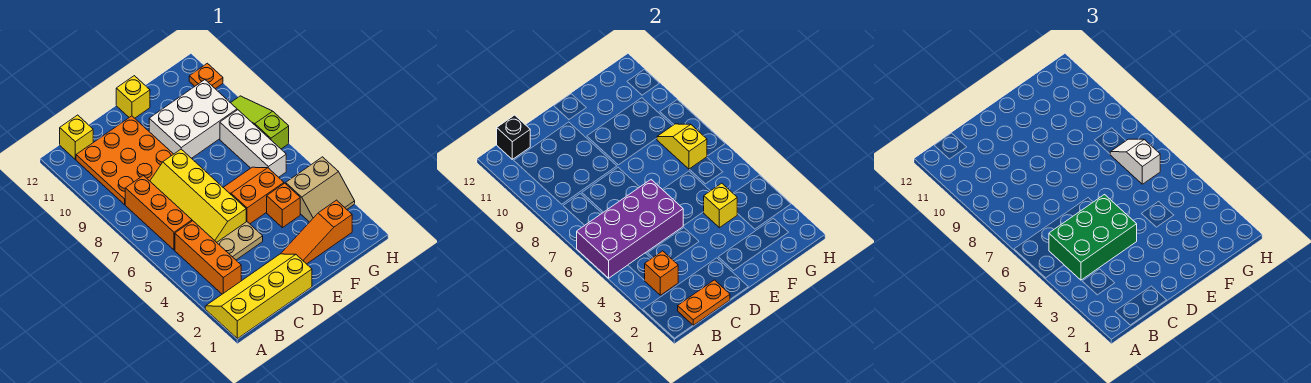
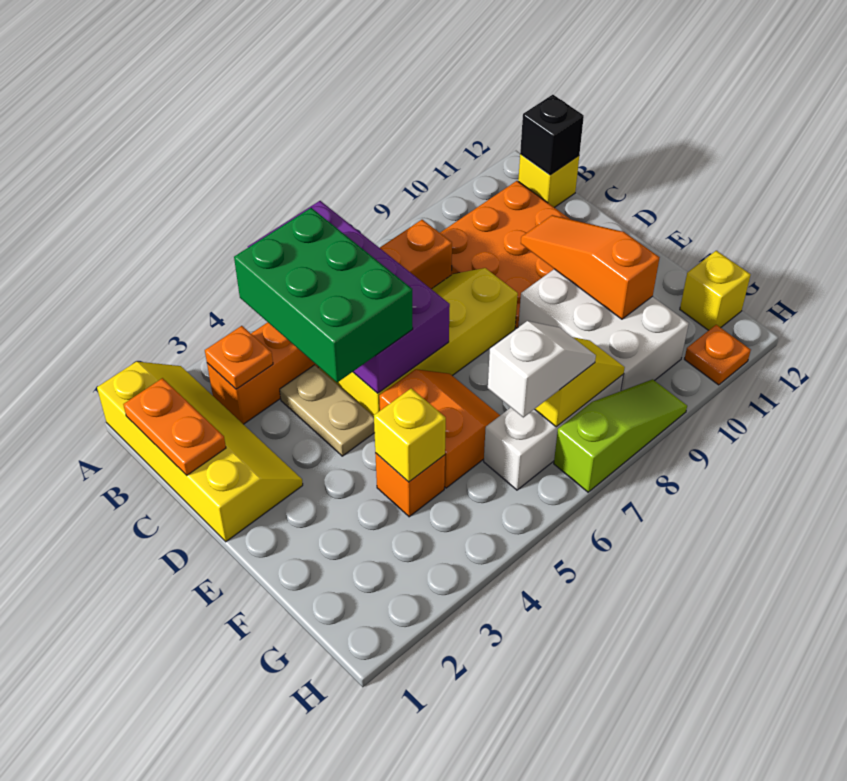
orange 1x1 brick [645,251,678,295] -> orange 1x1 plate [205,326,273,389]
orange 1x3 slope [281,200,352,264] -> orange 1x3 slope moved to [521,215,660,319]
yellow 1x1 brick [116,76,150,118] -> yellow 1x1 brick moved to [680,251,751,330]
tan 2x2 slope [286,157,355,222] -> none

